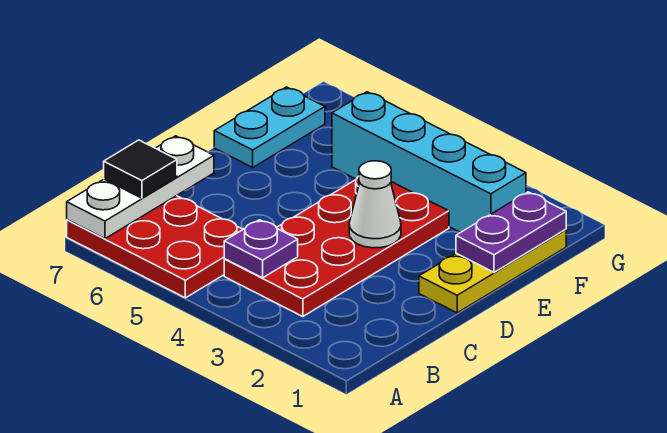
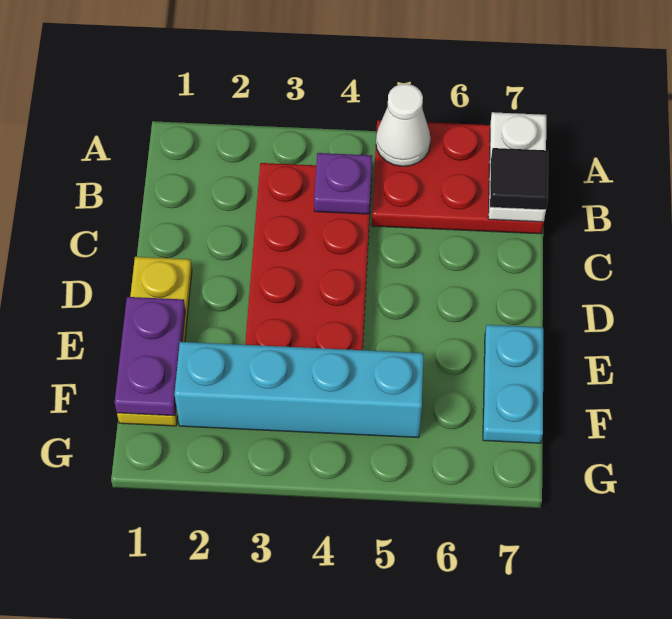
white 1x3 plate [67,136,214,239] -> white 1x2 plate [488,112,546,222]
white 1x1 cone [349,161,401,248] -> white 1x1 cone moved to [376,84,431,166]

